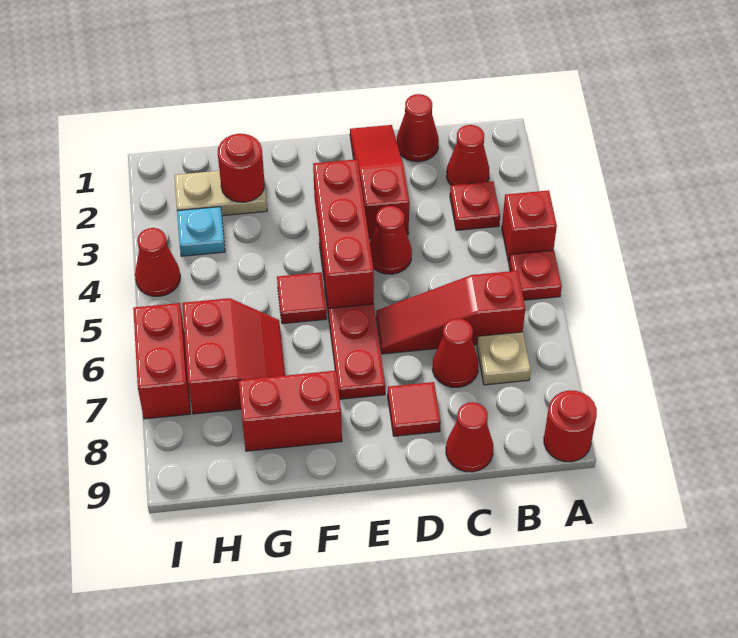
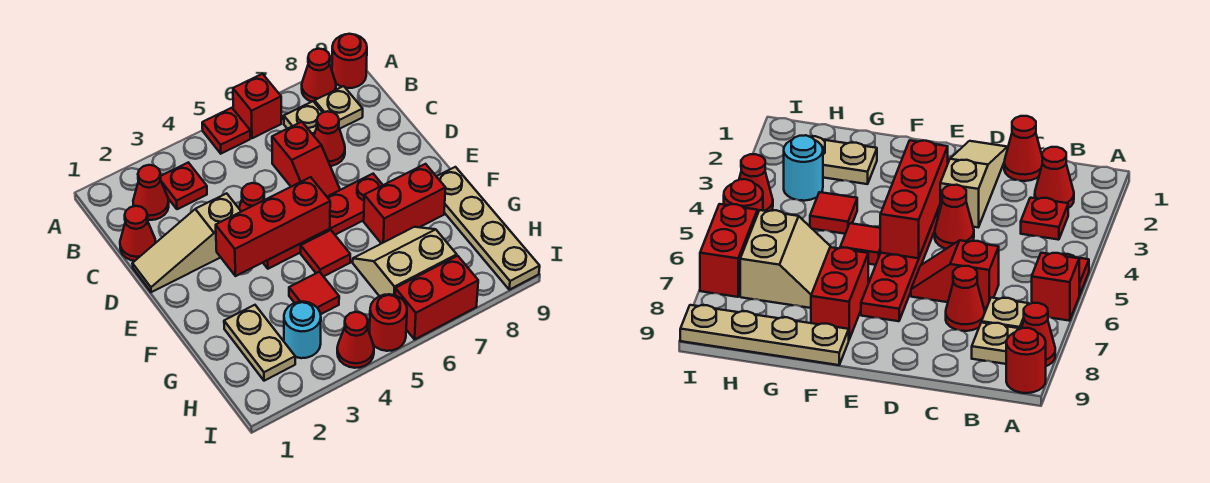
red 1x1 brick [502,190,557,262] -> red 1x1 brick moved to [233,74,281,138]
red 1x3 slope [376,271,525,354] -> red 1x2 slope [272,122,340,196]
none -> tan 1x1 plate [315,86,363,129]
red 1x1 cone [446,402,493,472] -> red 1x1 cone moved to [302,49,336,103]
red 1x3 slope [350,125,409,239] -> tan 1x3 slope [132,193,241,292]
red 1x1 tile [388,382,441,436] -> red 1x1 tile moved to [289,272,339,314]
red 1x2 brick [239,371,342,451] -> red 1x2 brick turned to [364,164,446,244]
none -> tan 1x4 plate [436,167,540,290]
red 1x1 round brick [218,134,265,202] -> red 1x1 round brick moved to [370,294,407,351]
red 2x2 slope [182,298,285,414] -> tan 2x2 slope [353,227,457,296]
cyan 1x1 plate [177,207,225,256] -> cyan 1x1 round brick [284,302,321,358]

